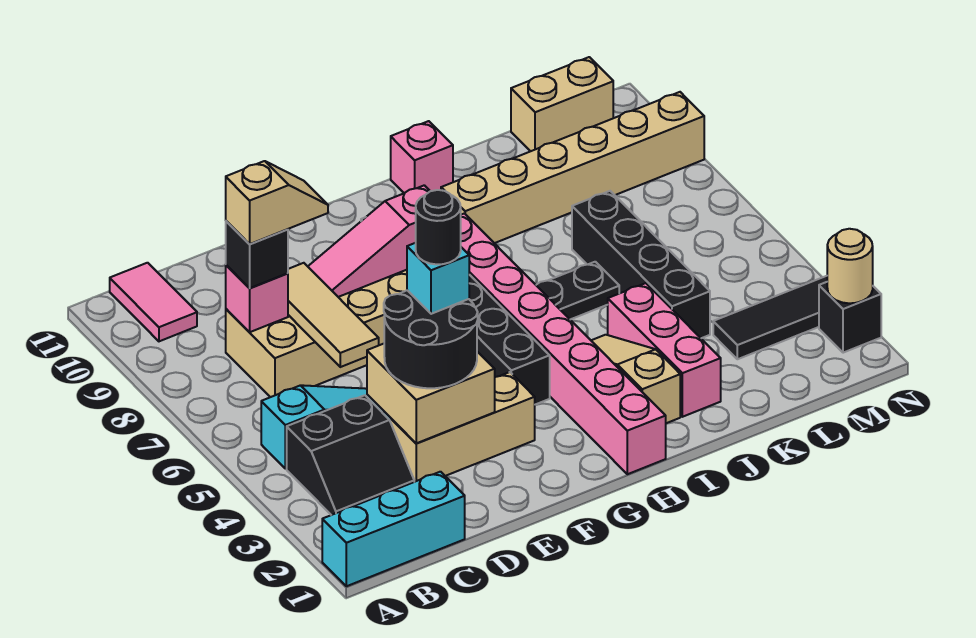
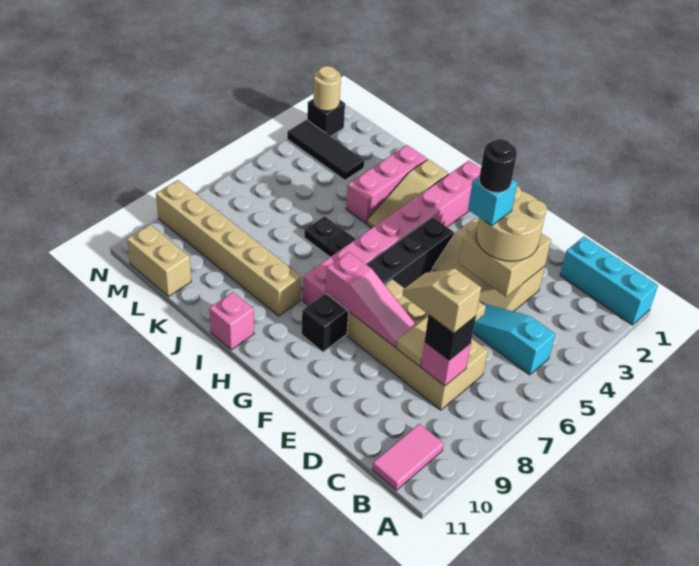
black 2x2 slope [287,395,414,515] -> none
black 2x2 round brick [384,290,478,388] -> tan 2x2 round brick [476,185,547,261]
black 1x4 brick [572,191,710,338] -> none

